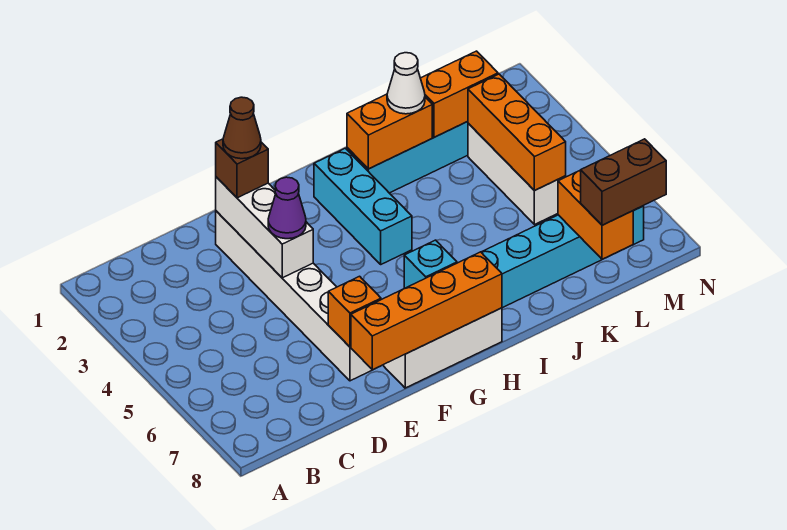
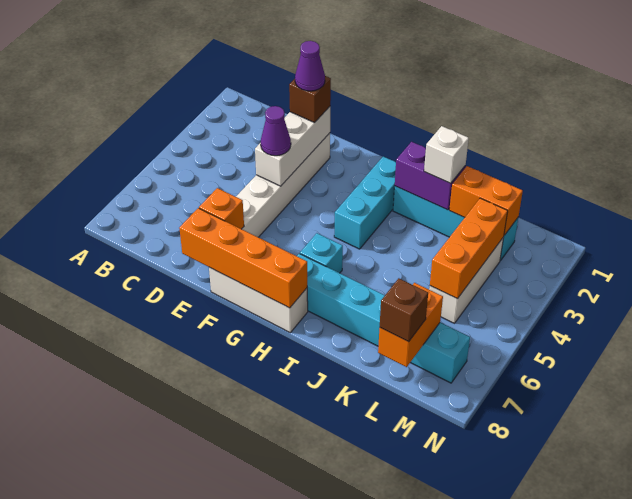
brown 1x1 cone [223,97,261,159] -> purple 1x1 cone [295,41,325,91]
orange 1x2 brick [347,94,432,169] -> purple 1x2 brick [395,142,465,210]
white 1x1 cone [387,53,425,114] -> white 1x1 brick [424,126,469,183]
brown 1x2 brick [581,139,666,225] -> brown 1x1 brick [380,278,428,342]

